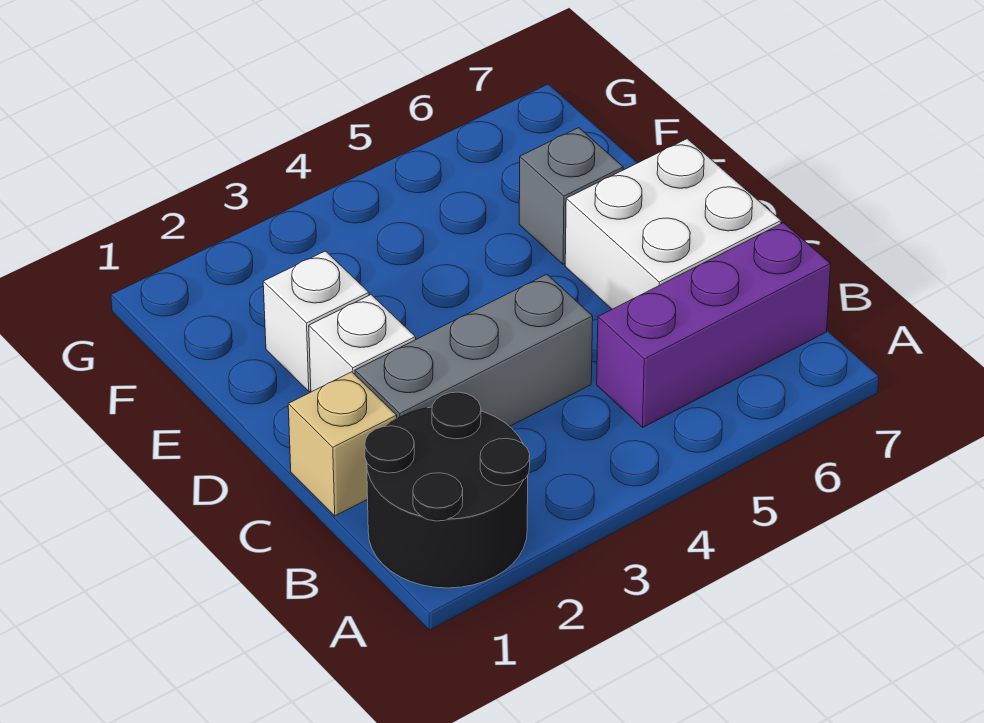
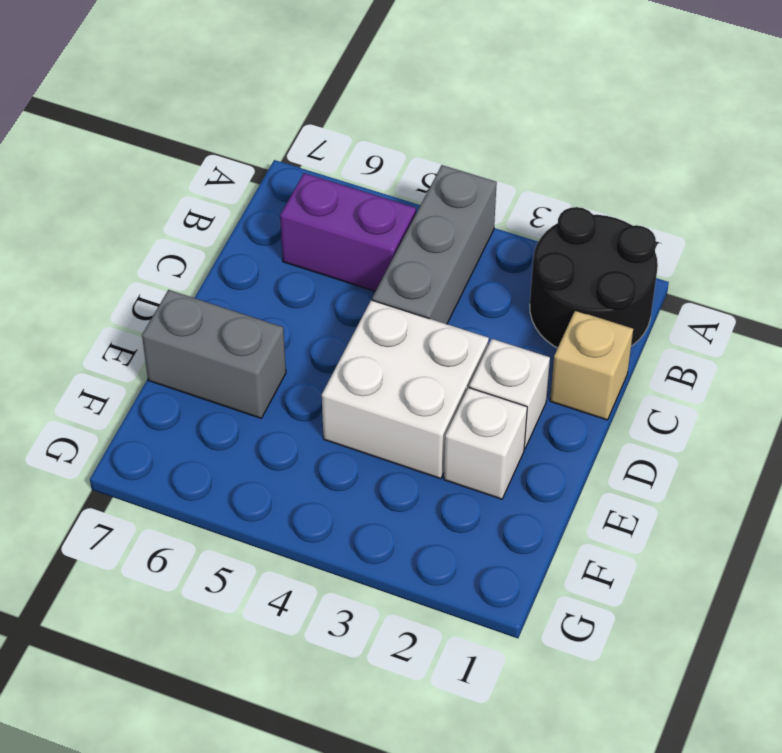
purple 1x3 brick [597,223,831,427] -> purple 1x2 brick [280,173,416,291]
grey 1x3 brick [355,274,593,427] -> grey 1x3 brick turned to [372,165,497,324]
white 2x2 brick [565,139,781,309] -> white 2x2 brick moved to [322,300,489,479]
grey 1x1 brick [519,128,623,264] -> grey 1x2 brick [142,290,286,418]

